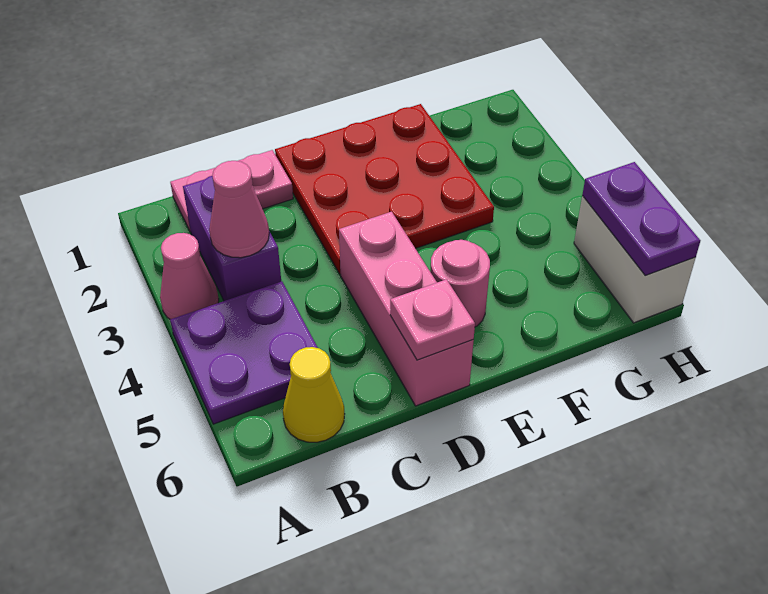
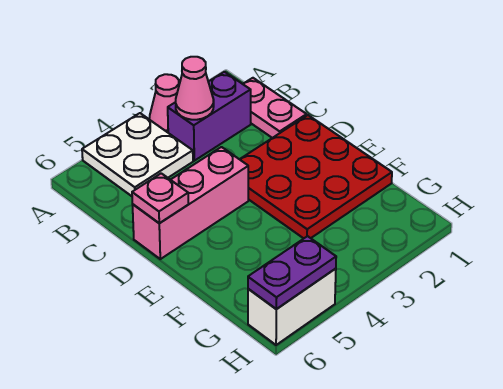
purple 2x2 plate [170,281,318,424] -> white 2x2 plate [82,113,193,196]
yellow 1x1 cone [283,347,344,442] -> none
pink 1x1 round brick [430,240,490,327] -> none

